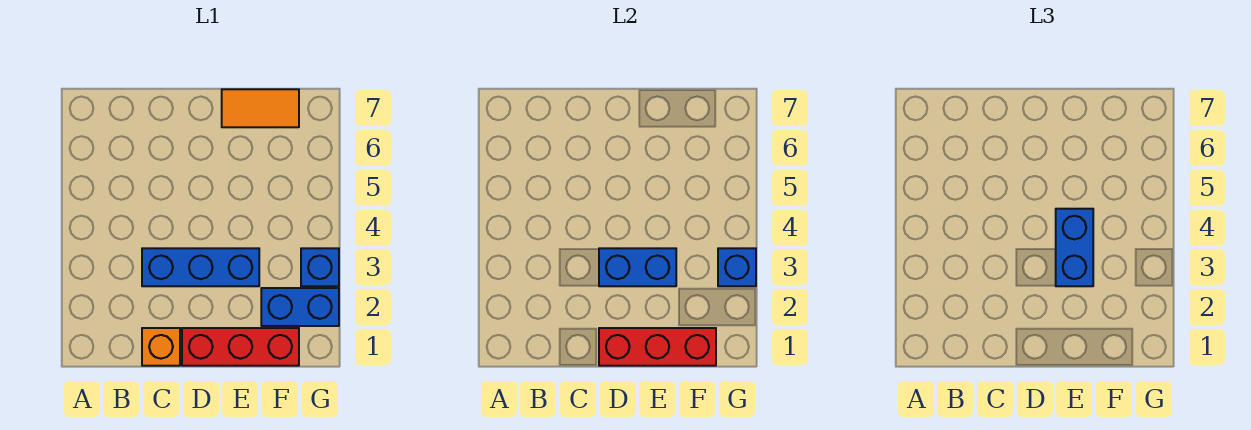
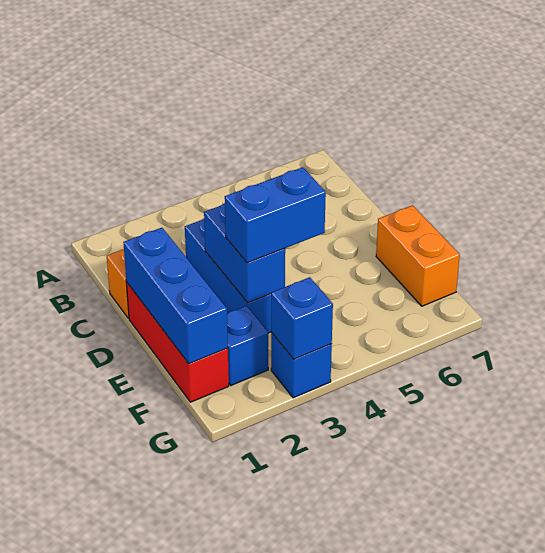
red 1x3 brick [599,328,716,366] -> blue 1x3 brick [123,228,228,364]
orange 1x2 tile [222,89,299,127] -> orange 1x2 brick [376,205,460,306]
blue 1x2 brick [261,288,339,326] -> blue 1x1 brick [227,306,268,385]

